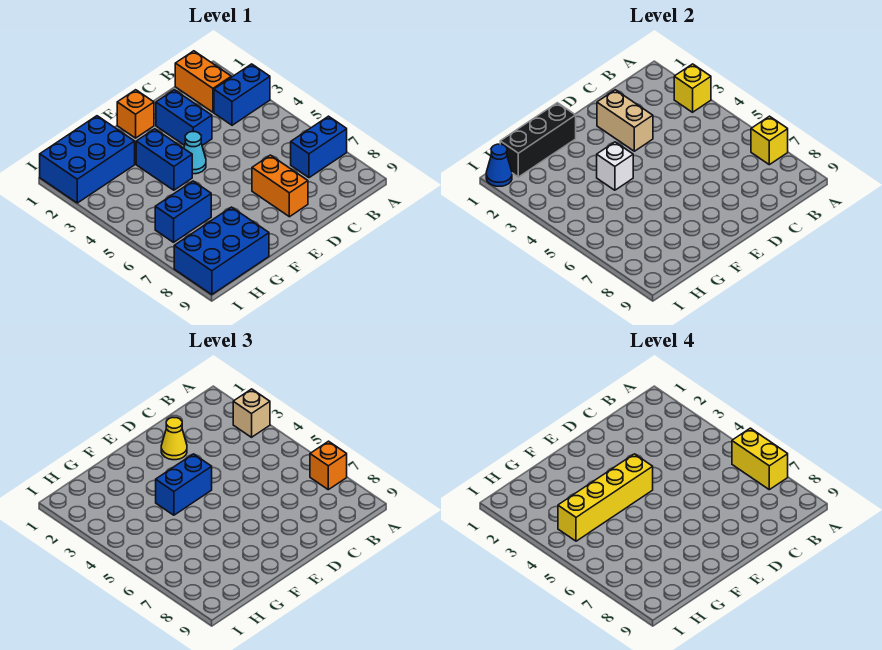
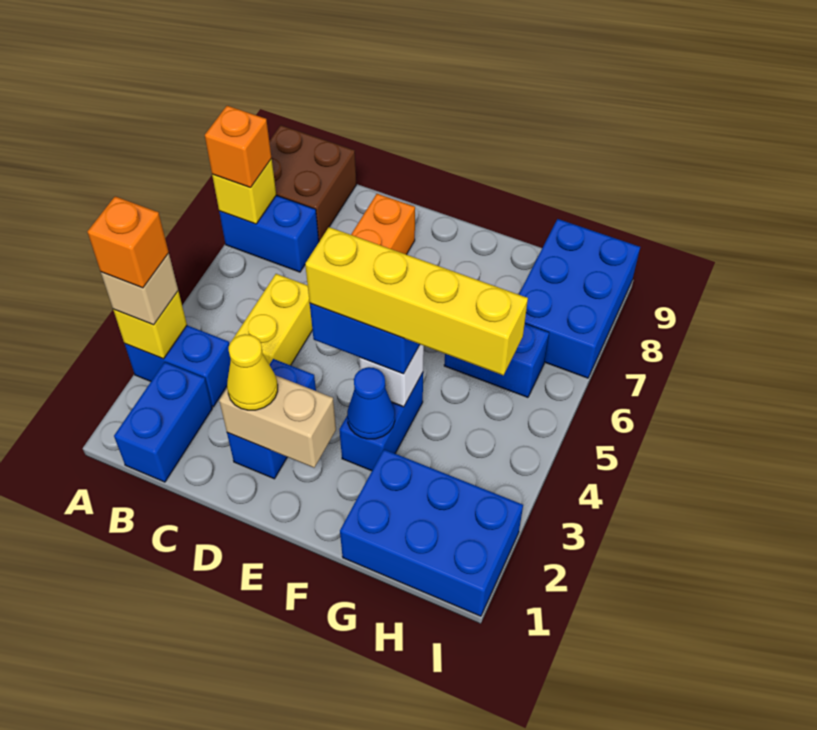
yellow 1x2 brick [732,428,788,490] -> yellow 1x2 brick moved to [233,274,312,365]
none -> brown 2x2 brick [269,125,356,241]
orange 1x2 brick [175,51,231,112] -> blue 1x2 brick [114,362,212,482]
tan 1x2 brick [597,90,653,151] -> tan 1x2 brick turned to [219,375,336,468]
orange 1x1 brick [117,90,154,138] -> orange 1x1 brick moved to [88,196,169,288]
cyan 1x1 cone [184,132,206,174] -> none
black 1x3 brick [500,103,576,177] -> none
blue 2x3 brick [174,207,269,295] -> blue 2x3 brick turned to [519,219,640,378]
blue 1x1 cone [486,144,512,186] -> blue 1x1 cone moved to [347,367,395,439]

